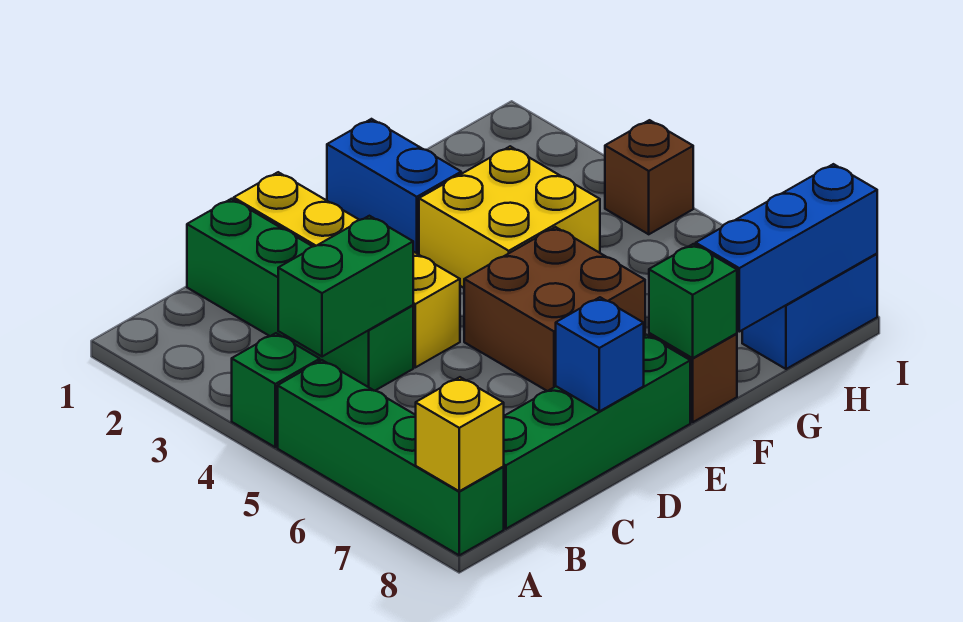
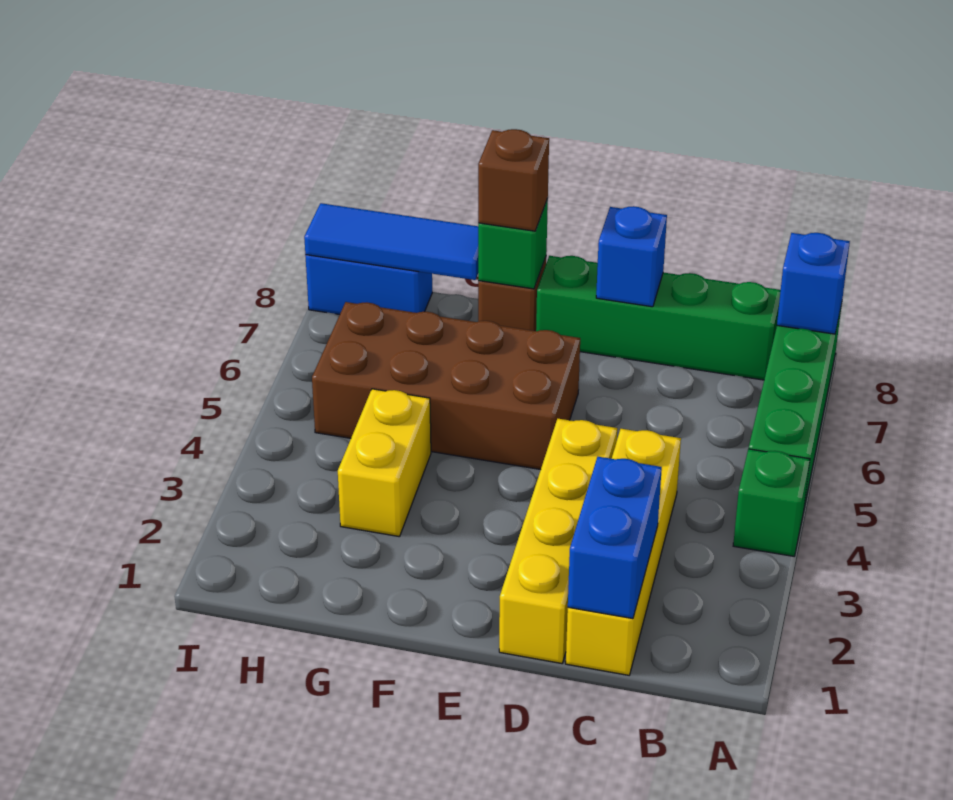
yellow 1x1 brick [416,377,504,491] -> blue 1x1 brick [777,233,850,334]
green 1x2 brick [278,216,413,357] -> none
green 1x4 brick [187,199,413,391] -> yellow 1x4 brick [566,429,681,675]
brown 2x2 brick [464,227,645,391] -> brown 2x4 brick [312,302,580,470]
blue 1x2 brick [327,119,461,255] -> blue 1x2 brick moved to [568,457,662,619]
yellow 2x2 brick [419,146,600,288] -> yellow 1x2 brick [338,389,431,537]
blue 1x3 brick [696,164,877,332] -> blue 1x3 tile [304,203,478,280]
brown 1x1 brick [605,120,693,234] -> brown 1x1 brick moved to [478,129,549,231]

